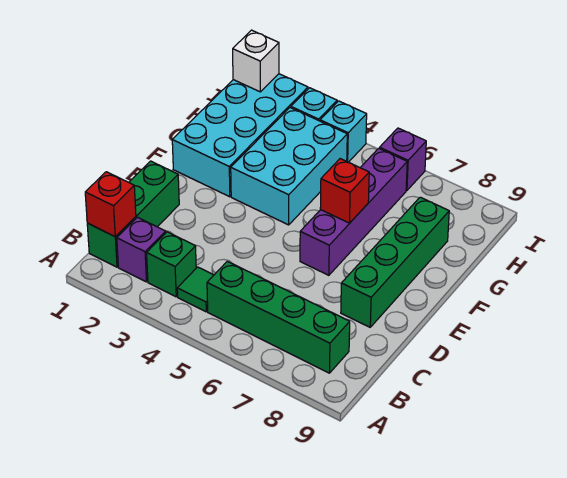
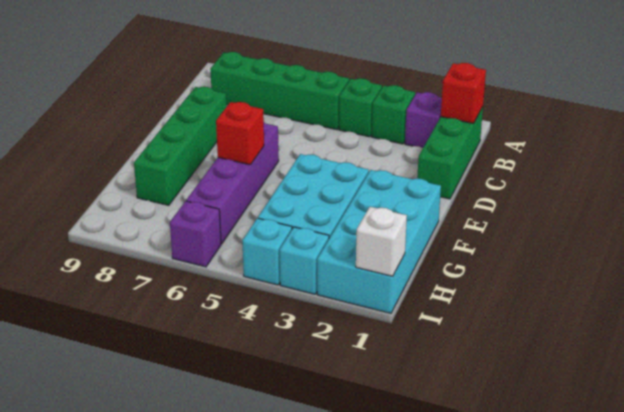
green 1x1 tile [177,267,214,312] -> green 1x1 brick [339,78,382,137]

